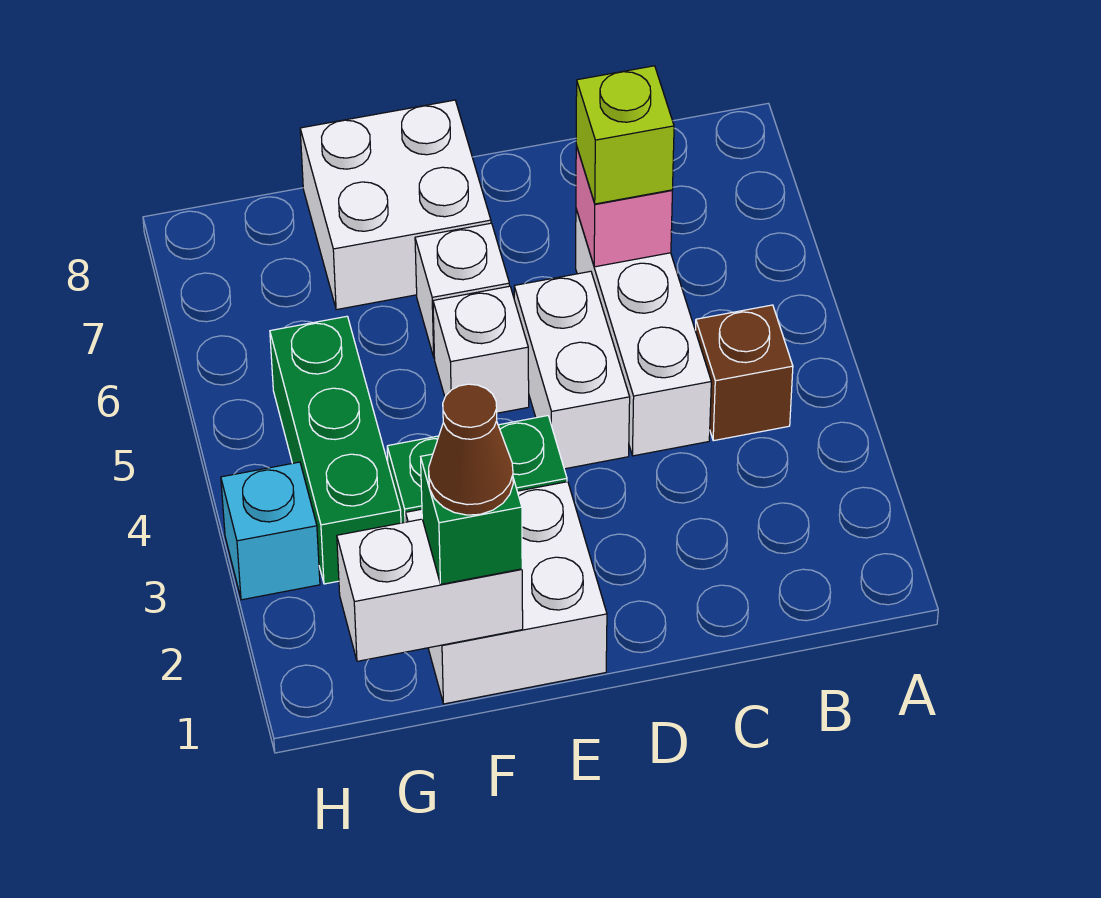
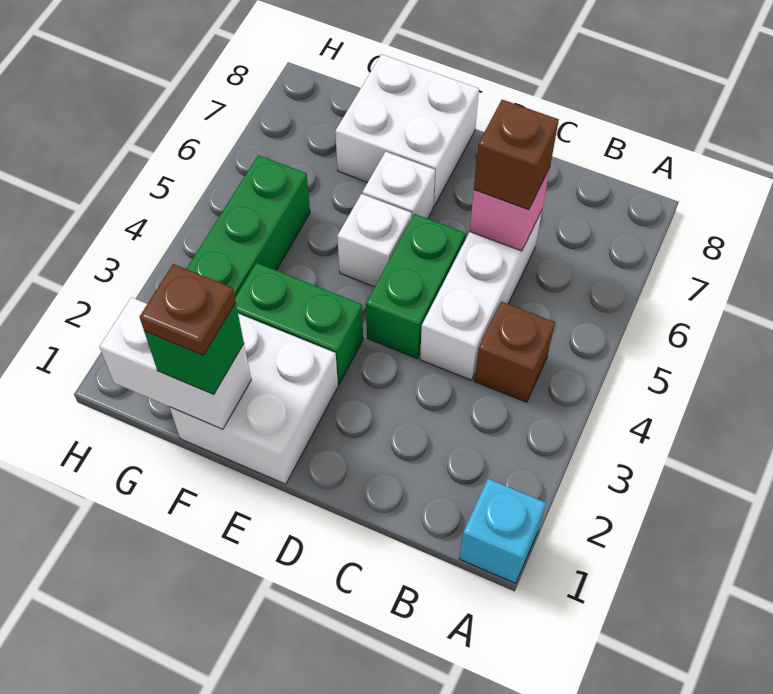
lime 1x1 brick [576,66,674,204] -> brown 1x1 brick [474,100,559,210]
white 1x2 brick [514,271,630,469] -> green 1x2 brick [366,214,466,358]
brown 1x1 cone [429,384,513,515] -> brown 1x1 plate [140,264,236,355]
cyan 1x1 brick [221,462,320,600] -> cyan 1x1 brick moved to [459,479,546,583]

